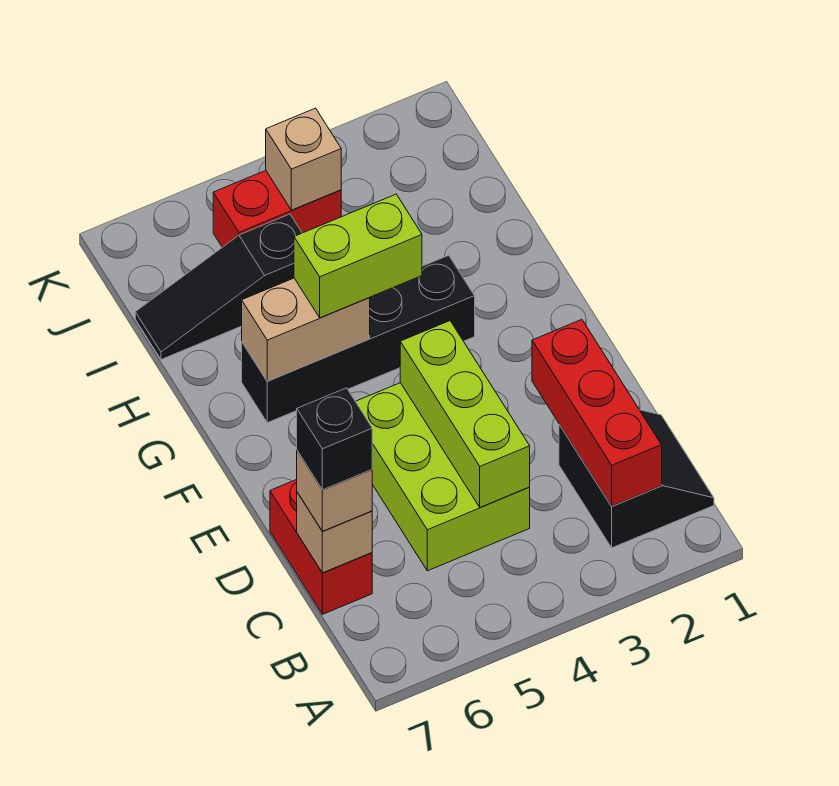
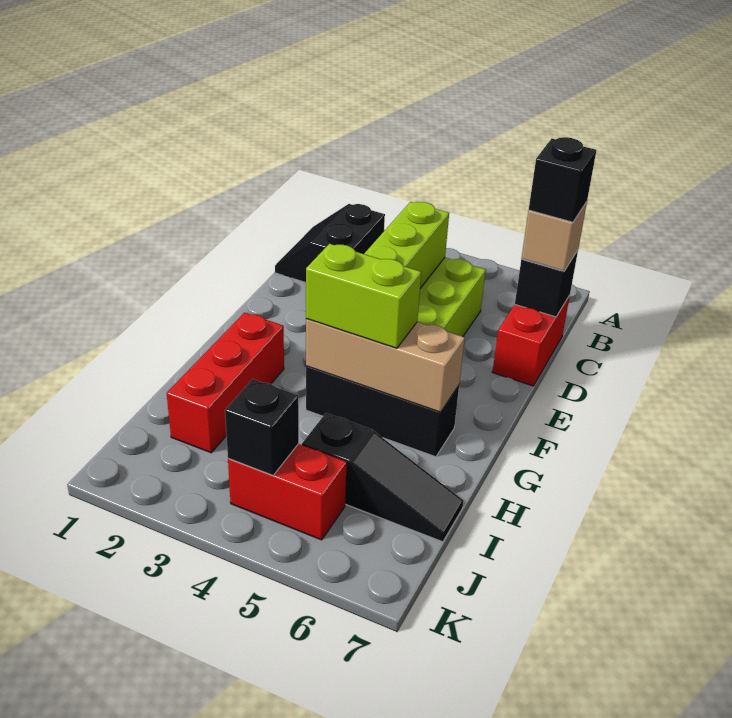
red 1x3 brick [532,320,662,506] -> red 1x3 brick moved to [167,313,284,453]
tan 1x1 brick [297,492,372,573] -> black 1x1 brick [515,250,578,317]
black 1x4 brick [242,255,475,423] -> black 1x3 brick [306,366,459,457]
tan 1x2 brick [242,278,370,381] -> tan 1x3 brick [306,319,465,412]
tan 1x1 brick [266,108,341,210] -> black 1x1 brick [225,379,299,475]

